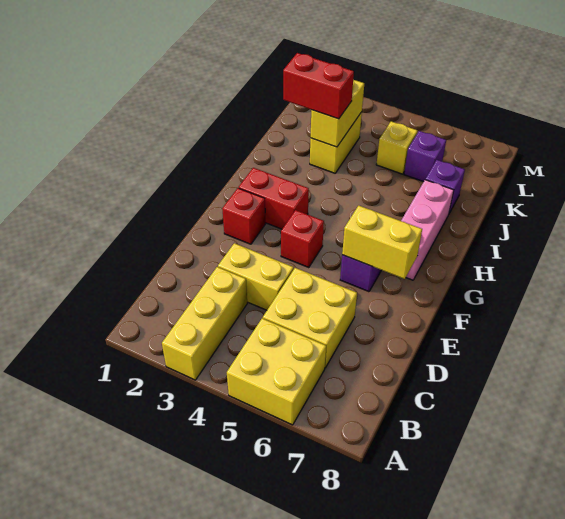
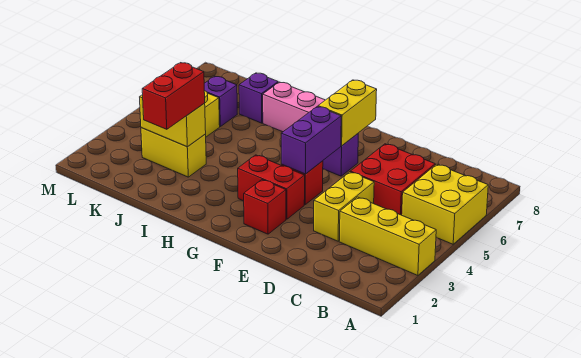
yellow 2x2 brick [263,268,357,368] -> red 2x2 brick [350,144,435,215]
none -> purple 1x2 brick [281,106,341,174]
red 1x2 brick [239,168,309,229] -> red 1x2 brick turned to [238,155,305,219]

